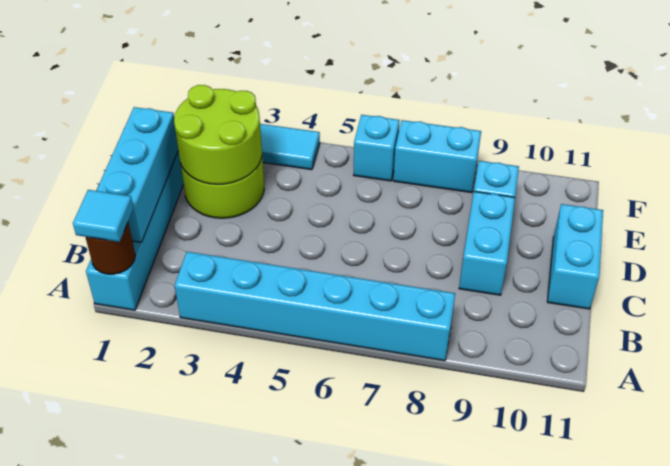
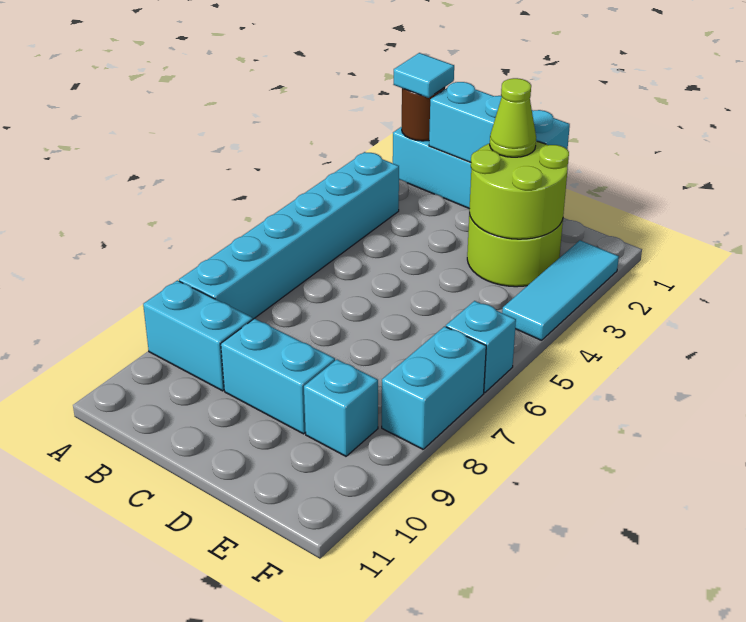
cyan 1x2 brick [547,204,603,309] -> cyan 1x2 brick moved to [143,280,253,391]
none -> lime 1x1 cone [490,78,536,157]

